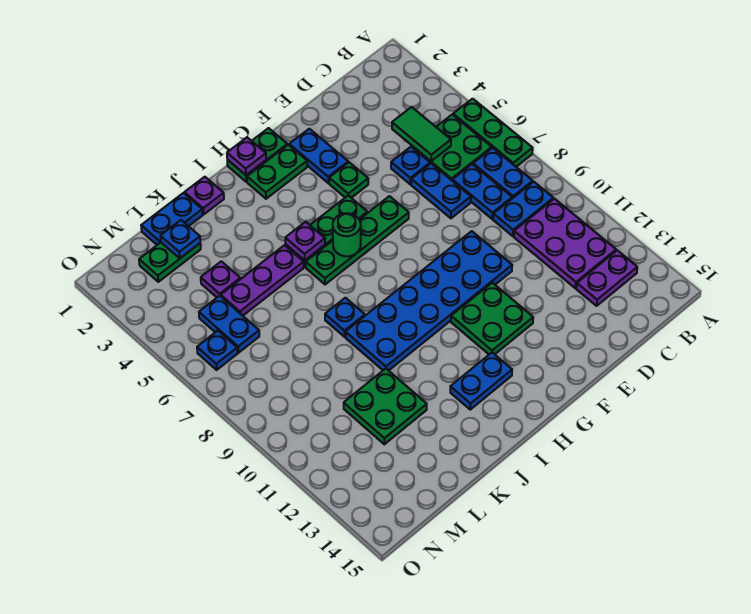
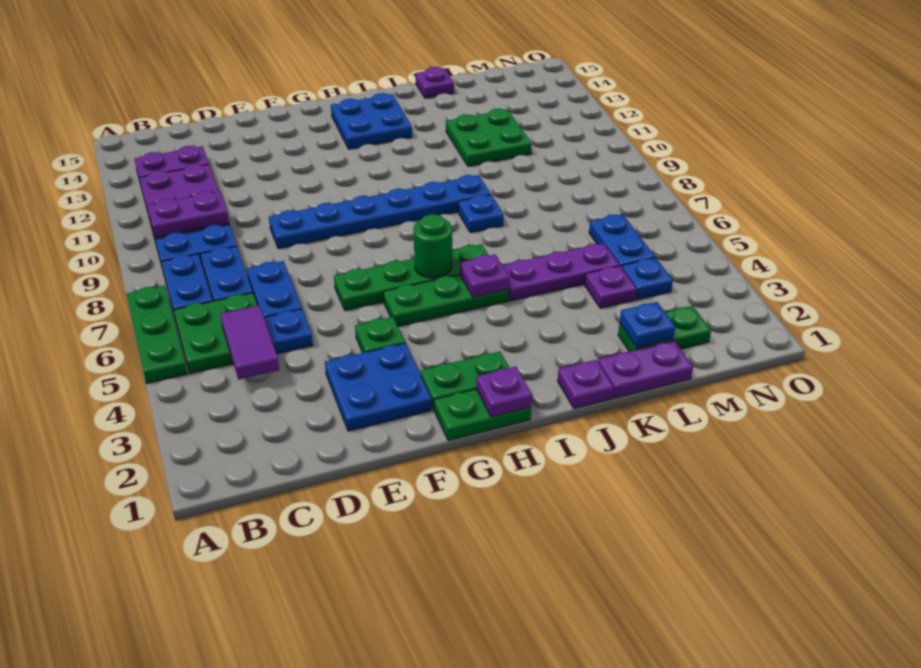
none -> purple 1x2 plate [147,191,229,237]
green 1x2 tile [392,107,451,161] -> purple 1x2 tile [220,305,279,379]
blue 2x6 plate [345,231,512,371] -> blue 1x6 plate [269,175,491,249]
blue 1x2 plate [289,129,348,183] -> blue 2x2 plate [325,343,432,431]
green 2x2 plate [451,283,533,354] -> none
blue 1x2 plate [450,353,512,410] -> blue 2x2 plate [331,93,412,149]
blue 1x2 plate [141,193,203,245] -> purple 1x2 plate [598,341,693,398]
none -> purple 1x1 plate [415,67,454,98]
blue 1x1 plate [197,331,238,370] -> blue 1x1 plate moved to [622,258,673,300]

